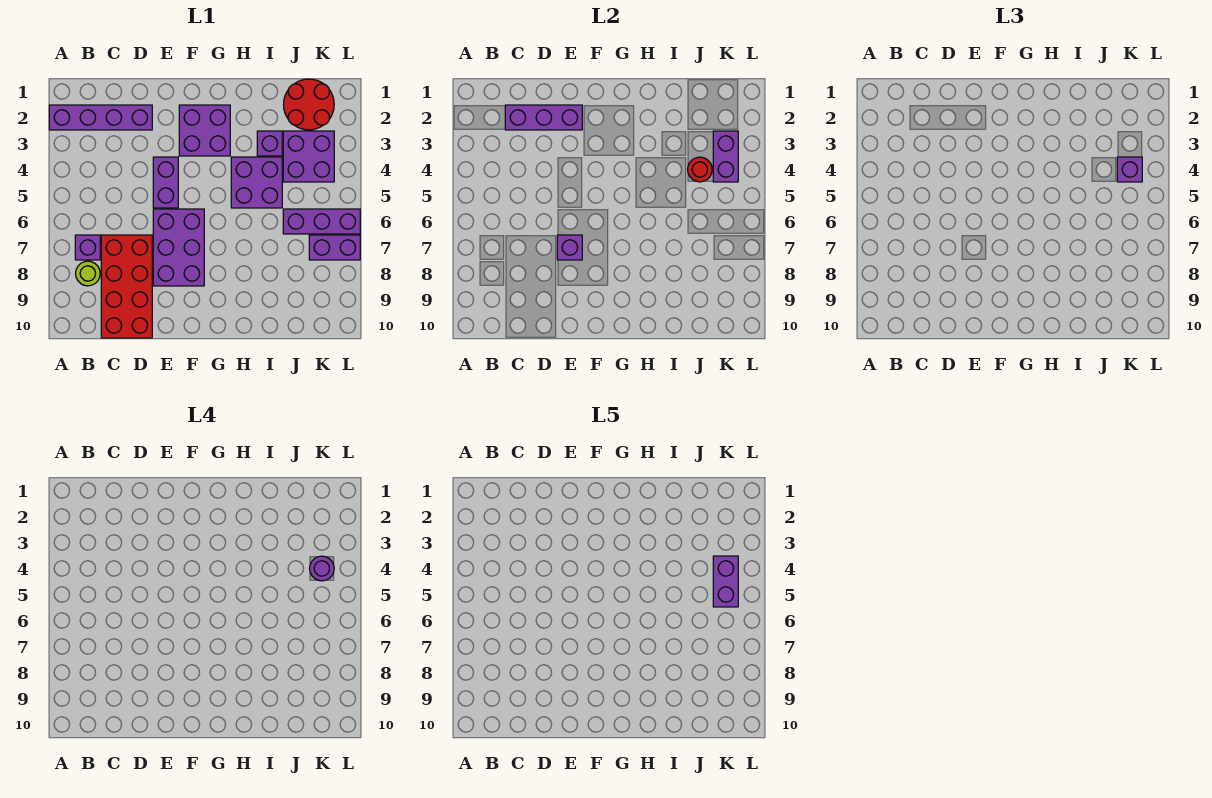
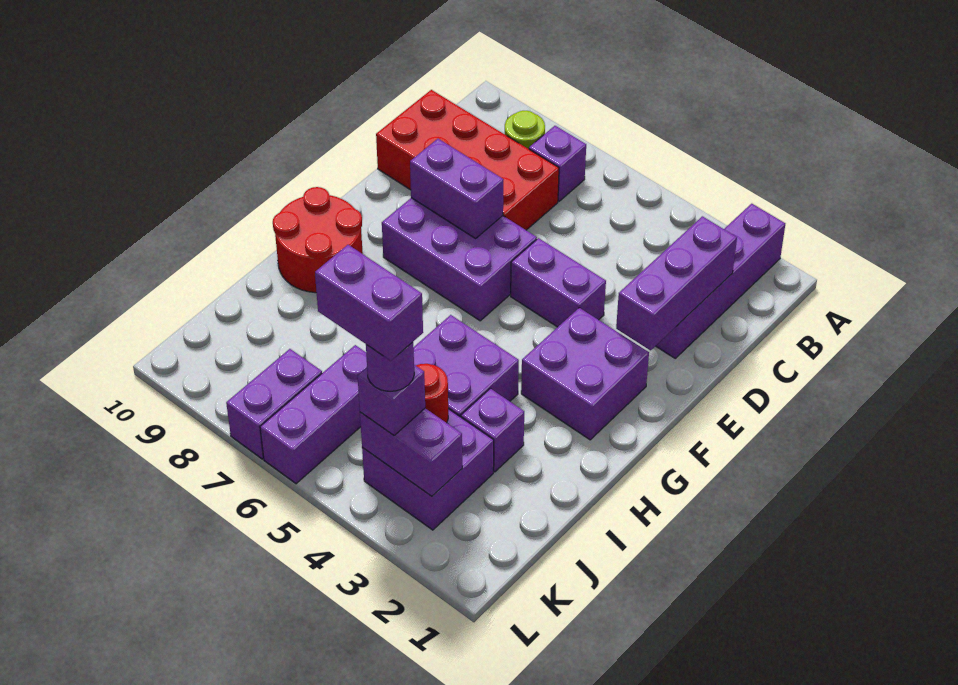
purple 1x1 brick [557,235,582,260] -> purple 1x2 brick [410,139,504,238]
red 2x2 round brick [284,79,334,130] -> red 2x2 round brick moved to [273,187,363,293]

